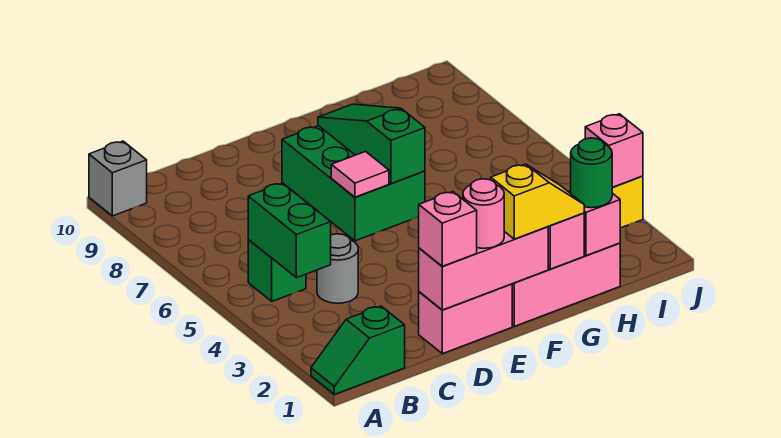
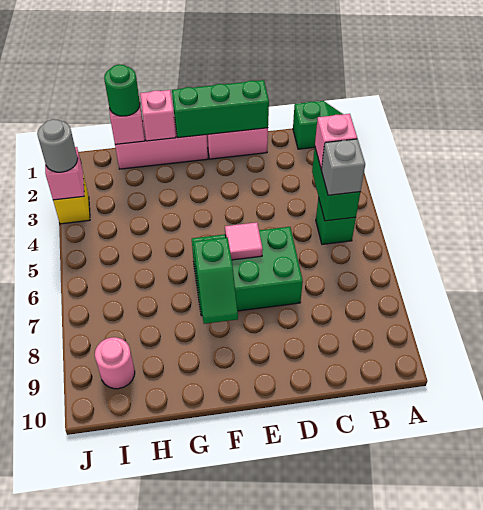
grey 1x1 brick [89,141,147,216] -> grey 1x1 brick moved to [321,139,365,195]
grey 1x1 round brick [317,234,358,303] -> grey 1x1 round brick moved to [37,119,78,172]
pink 1x3 brick [419,227,548,310] -> green 1x3 brick [172,80,269,138]
pink 1x1 brick [419,192,477,266] -> pink 1x1 brick moved to [315,114,357,169]
pink 1x1 round brick [463,179,504,248] -> pink 1x1 round brick moved to [95,337,135,389]
green 2x3 brick [282,126,425,241] -> green 2x3 brick turned to [192,227,303,316]
yellow 1x2 slope [491,164,584,239] -> none
green 1x3 slope [318,104,425,184] -> green 1x2 slope [194,237,238,324]

